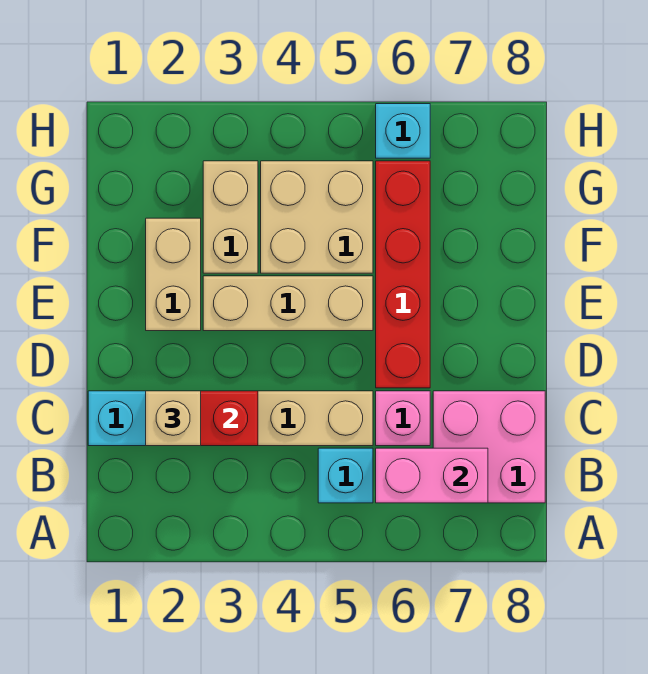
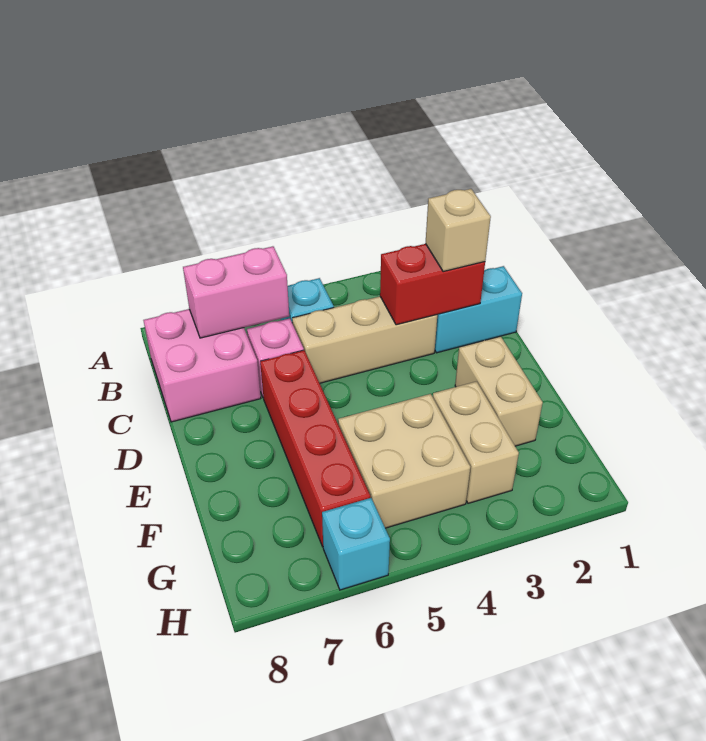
tan 1x3 brick [203,276,373,331] -> none

